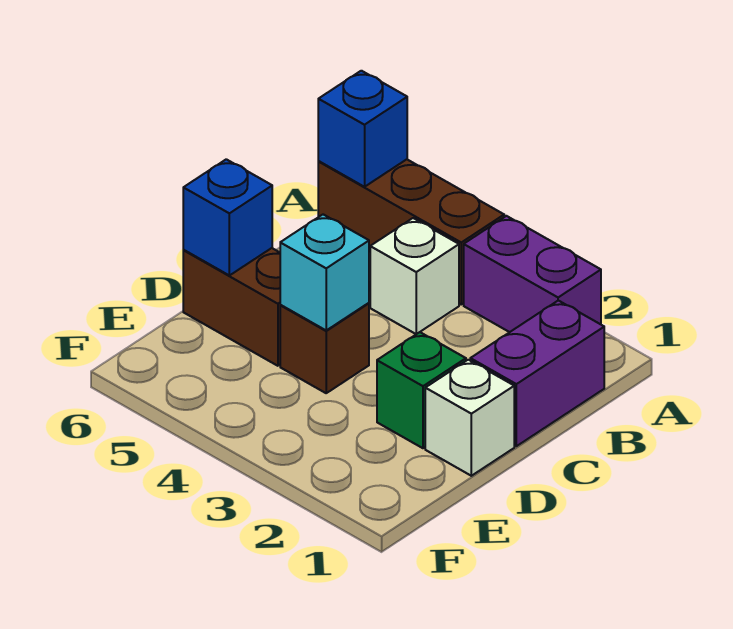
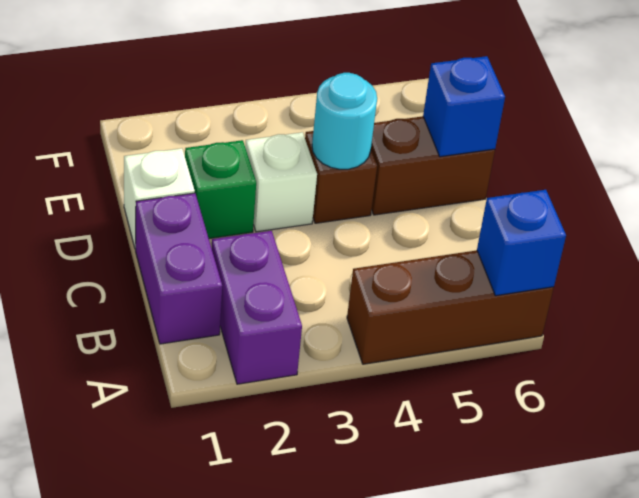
purple 1x2 brick [464,216,601,332] -> purple 1x2 brick turned to [212,231,302,384]
white 1x1 brick [370,218,459,334] -> white 1x1 brick moved to [245,132,317,232]
cyan 1x1 brick [280,214,369,330] -> cyan 1x1 round brick [312,73,377,169]

